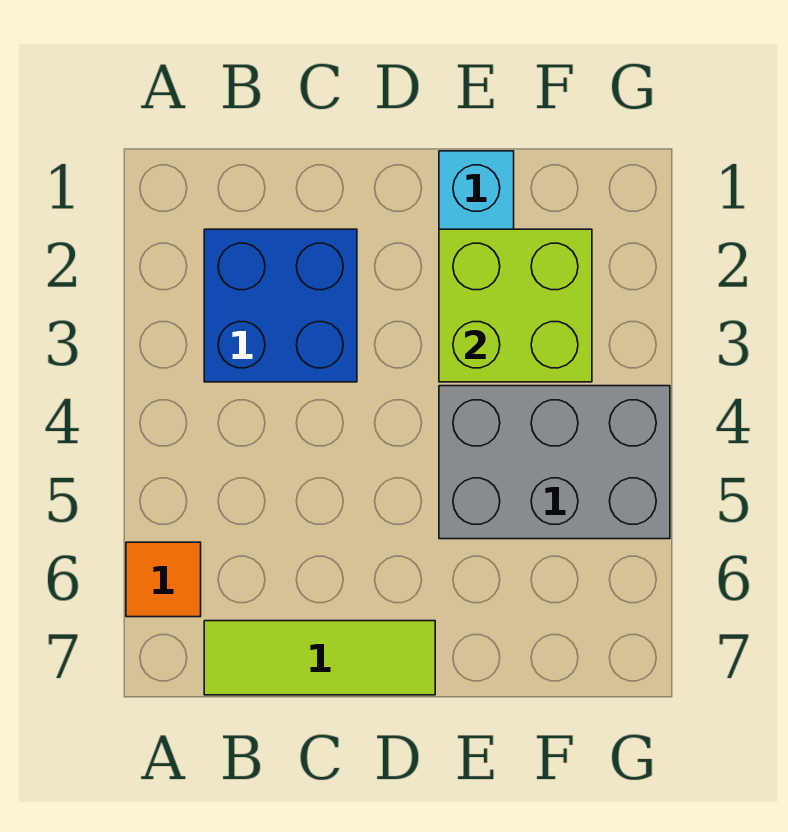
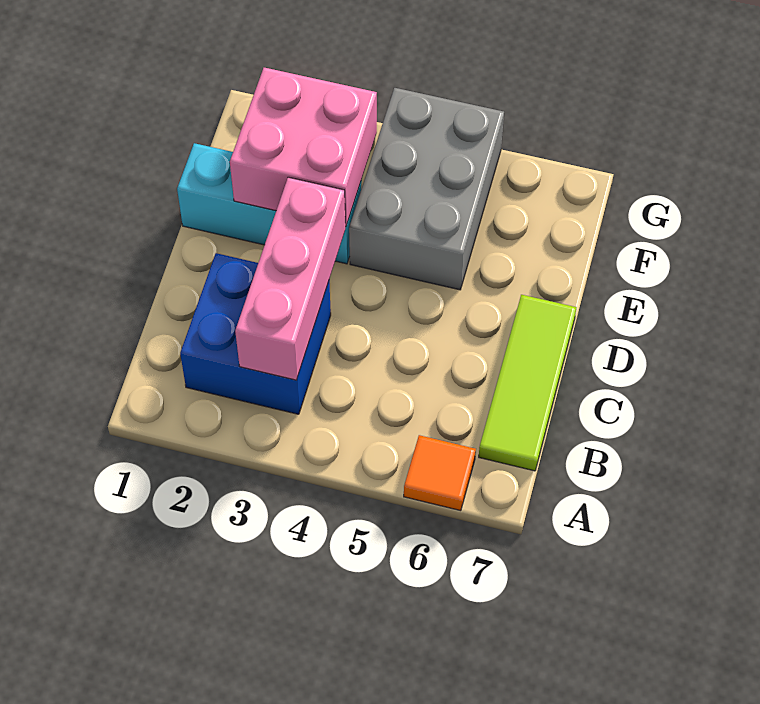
none -> pink 1x3 brick [235,177,345,380]
lime 2x2 brick [439,229,592,382] -> pink 2x2 brick [230,68,377,226]

